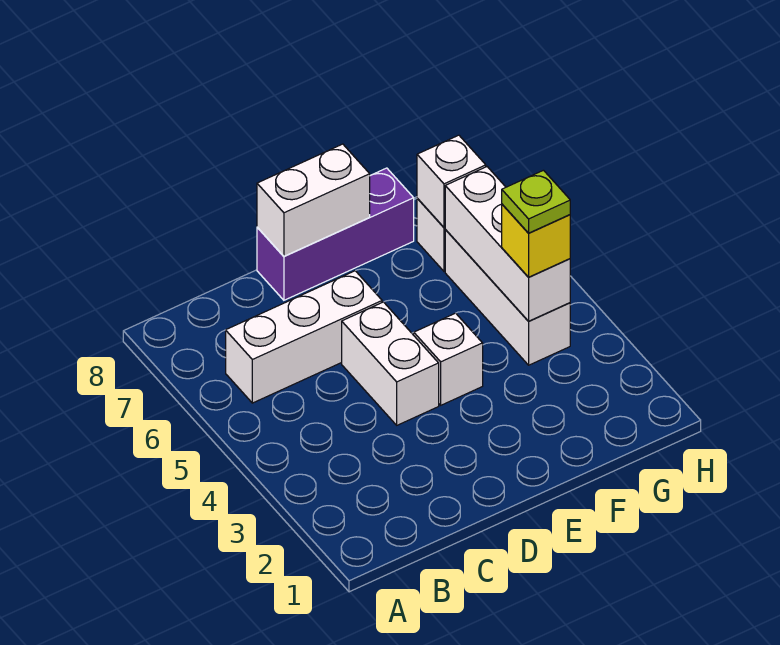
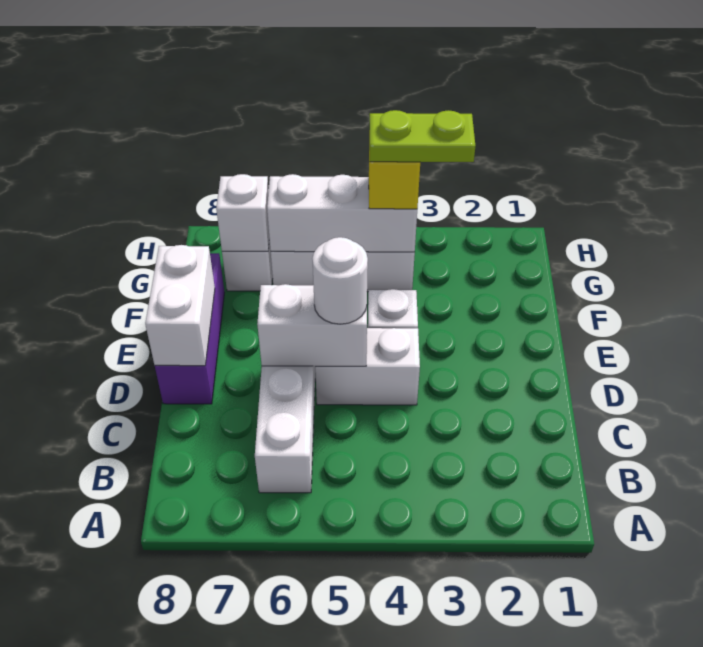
none -> white 1x2 brick [257,284,367,367]
none -> white 1x1 round brick [312,237,368,324]
lime 1x1 plate [502,170,570,233] -> lime 1x2 plate [370,110,475,162]

